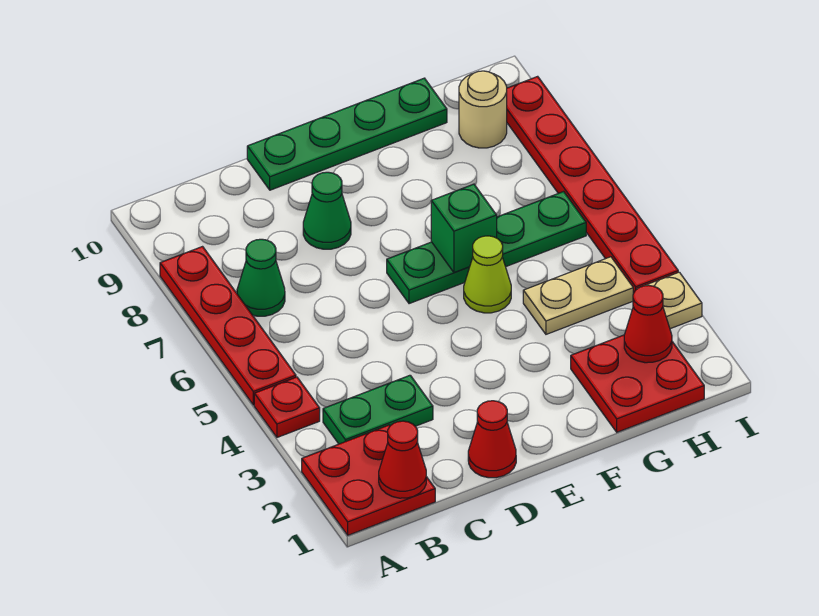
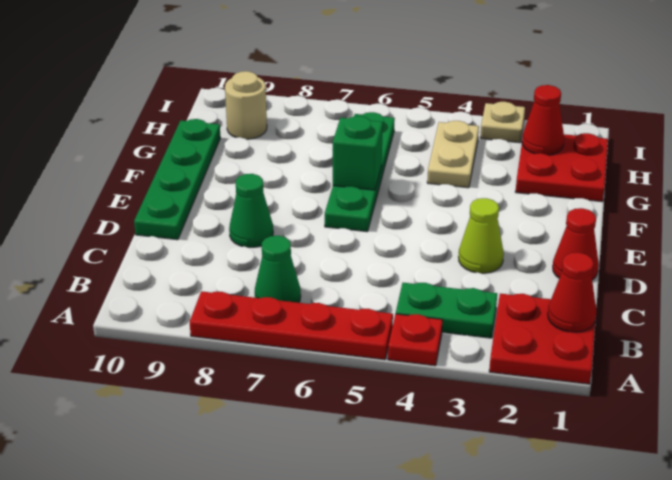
green 1x2 plate [323,375,433,444] -> green 1x2 plate turned to [396,283,497,338]
lime 1x1 cone [464,236,511,313] -> lime 1x1 cone moved to [459,198,504,273]
red 1x6 plate [507,76,678,293] -> none

